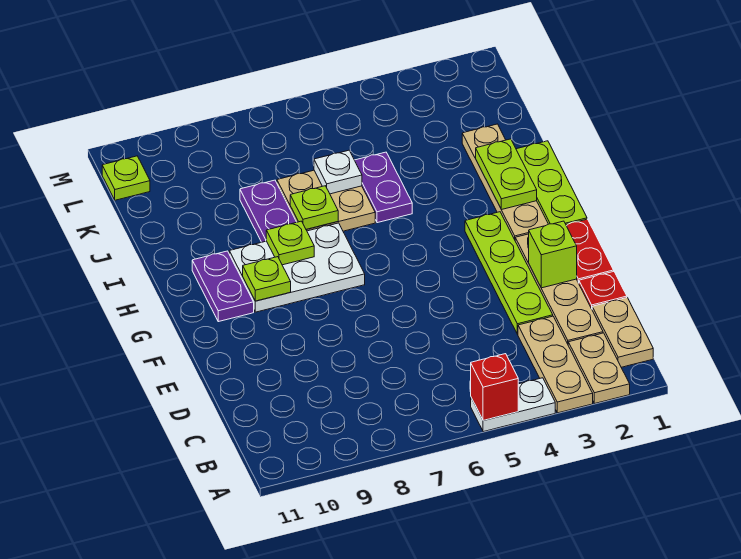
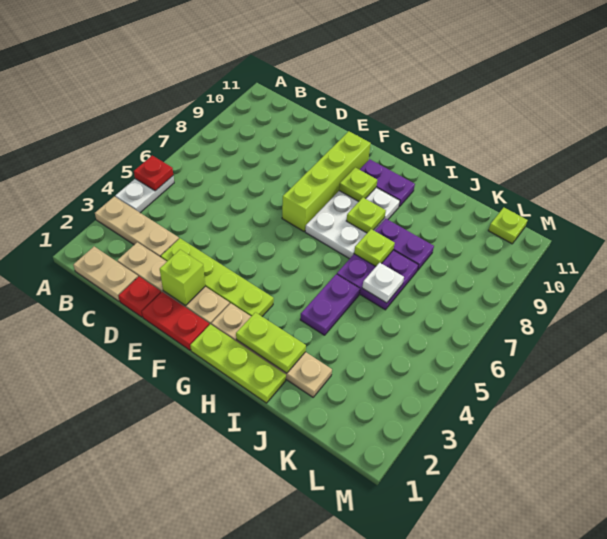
tan 1x2 plate [568,333,630,404] -> none
red 1x1 brick [471,354,518,421] -> red 1x1 plate [134,156,173,191]
none -> lime 1x4 brick [282,131,371,231]
purple 1x2 plate [355,152,412,223] -> purple 1x2 plate turned to [300,274,360,335]
tan 2x2 plate [277,170,375,231] -> purple 2x2 plate [337,250,418,310]

